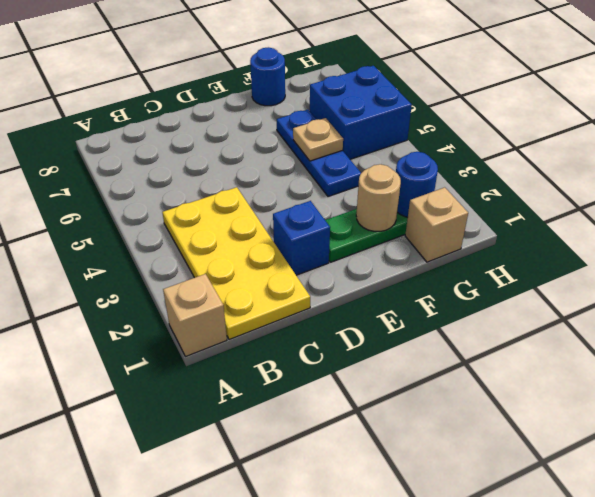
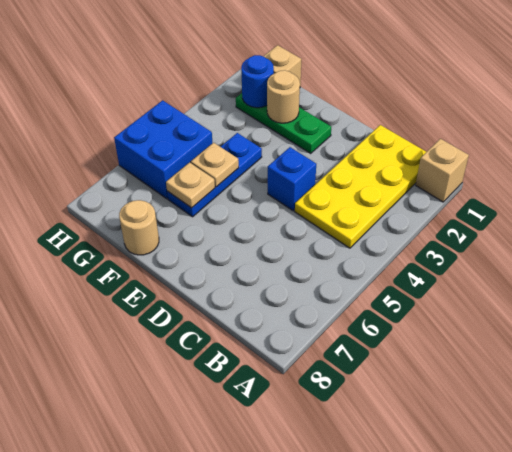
blue 1x1 brick [273,201,330,275] -> blue 1x1 brick moved to [268,147,316,211]
none -> tan 1x1 plate [166,162,215,208]
blue 1x1 round brick [250,47,285,106] -> tan 1x1 round brick [119,200,159,255]

